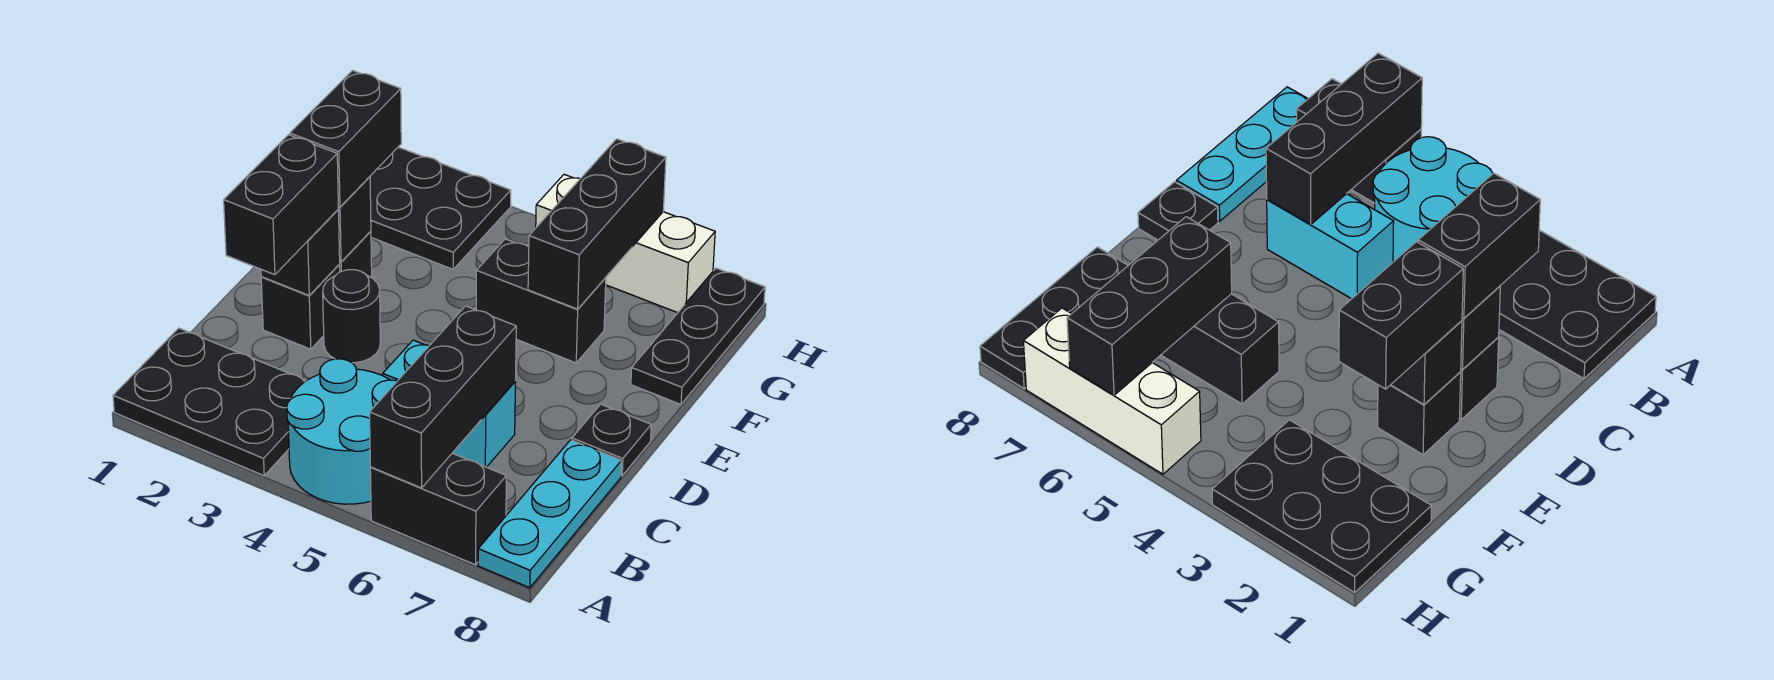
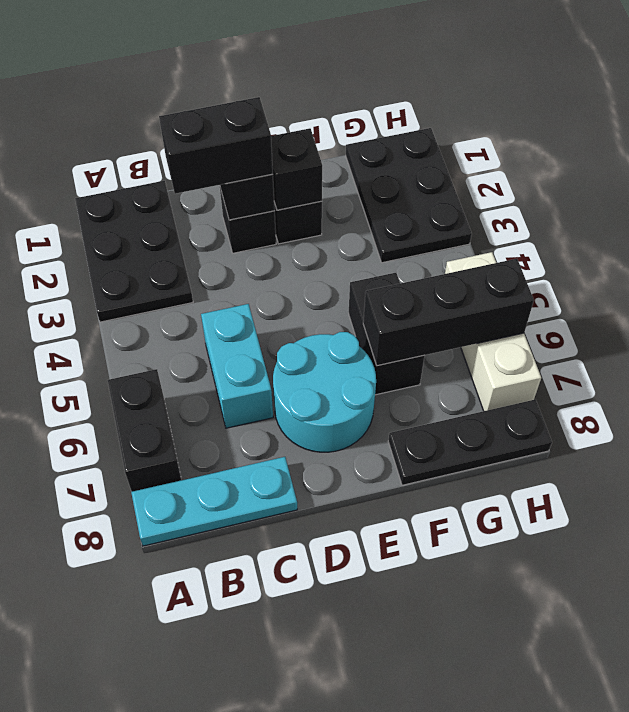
cyan 2x2 round brick [287,359,397,504] -> cyan 2x2 round brick moved to [273,332,376,452]
black 1x3 brick [370,306,516,488] -> none
black 1x1 round brick [323,270,380,363] -> none
black 1x1 plate [572,404,651,476] -> none
black 1x2 brick [290,71,401,207] -> none

